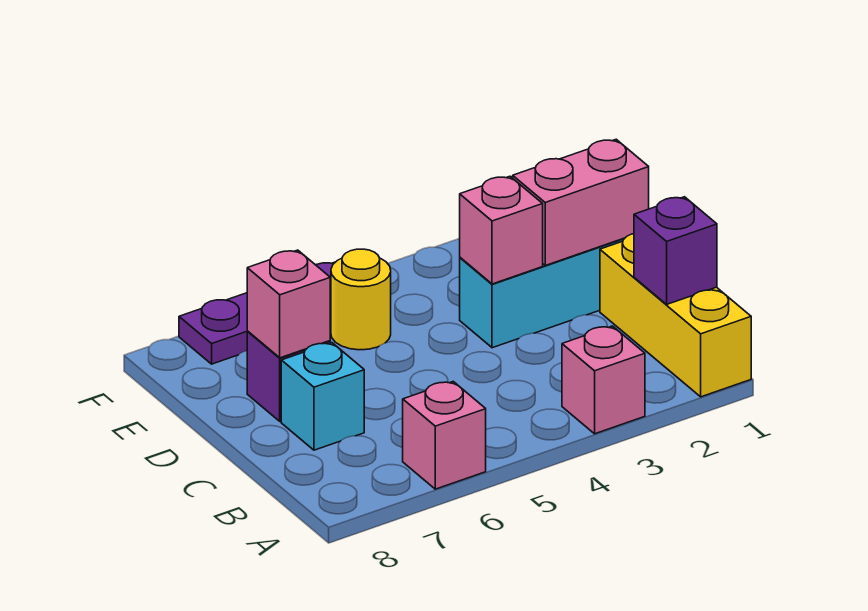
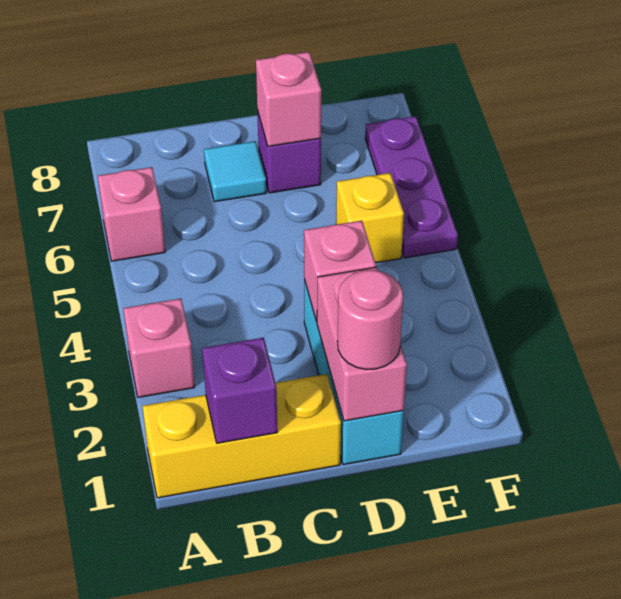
cyan 1x1 brick [281,343,364,450] -> cyan 1x1 tile [204,141,266,202]
none -> pink 1x1 round brick [337,270,403,370]
yellow 1x1 round brick [331,249,391,350] -> yellow 1x1 brick [336,173,404,263]

